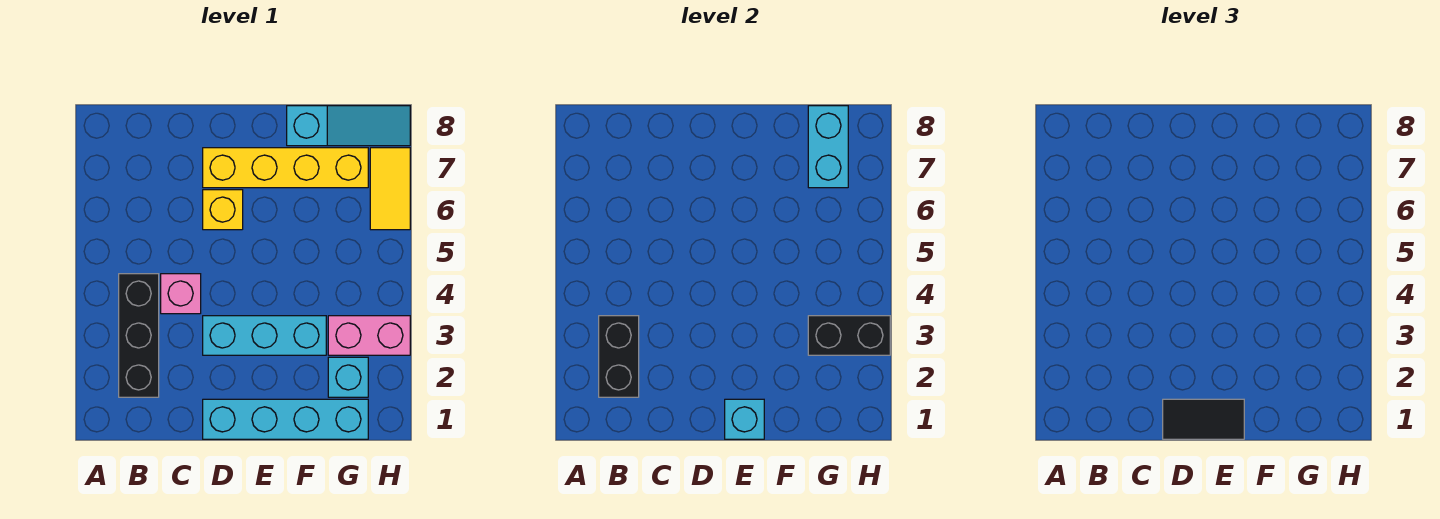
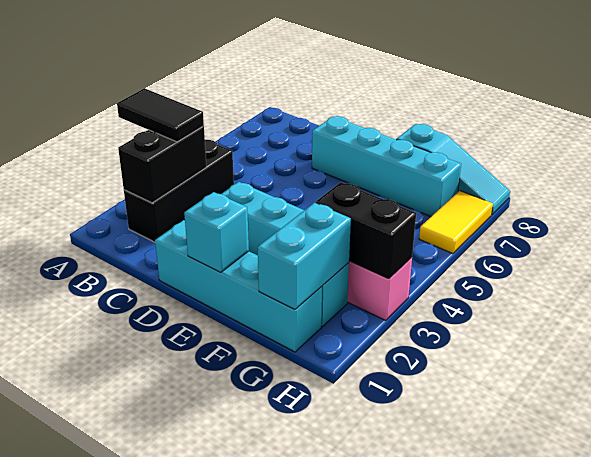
pink 1x1 brick [161,274,201,314] -> none
black 1x2 tile [1163,399,1244,439] -> black 1x2 tile moved to [117,88,204,142]
yellow 1x1 brick [203,190,243,230] -> none
yellow 1x4 brick [203,148,368,188] -> cyan 1x4 brick [312,116,461,217]
cyan 1x2 brick [808,106,848,188] -> cyan 1x2 brick moved to [258,203,351,309]

